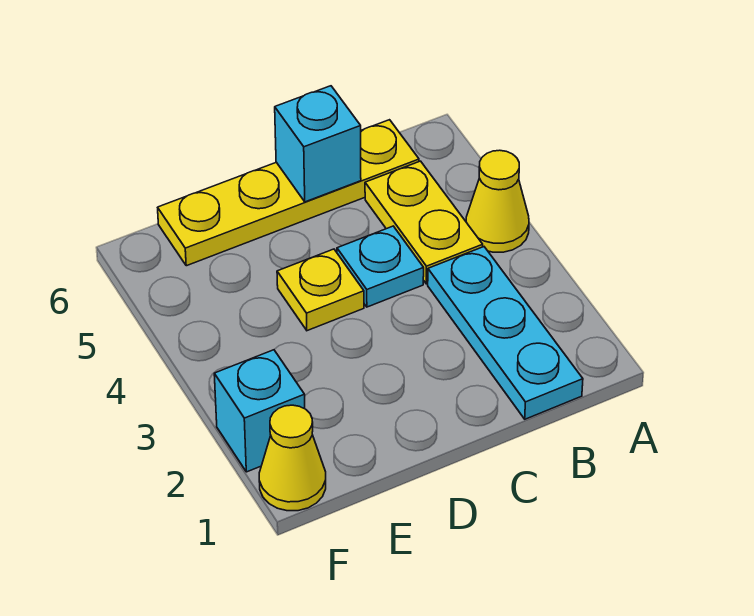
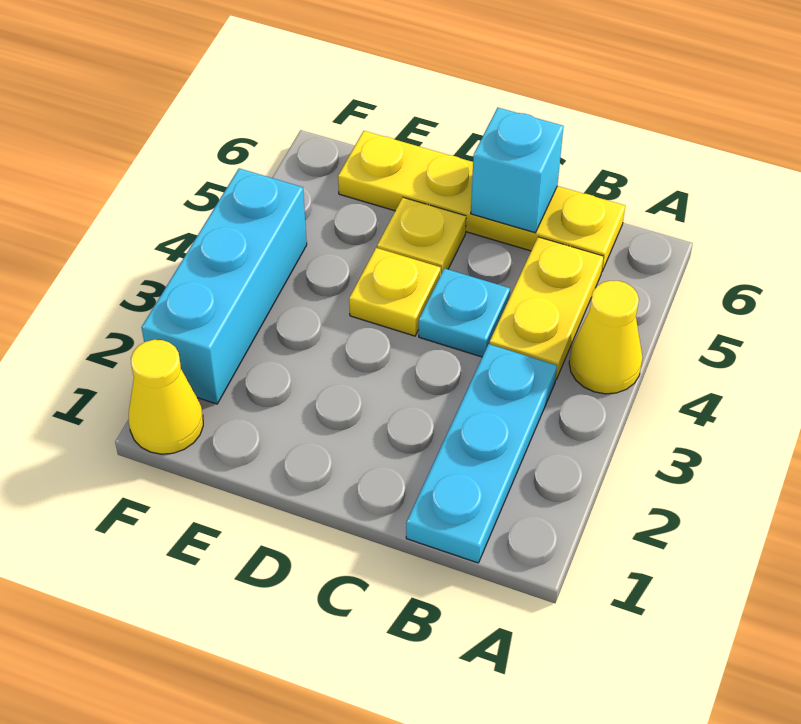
none -> yellow 1x1 plate [377,198,466,274]
cyan 1x1 brick [214,350,305,472] -> cyan 1x3 brick [142,168,307,404]

